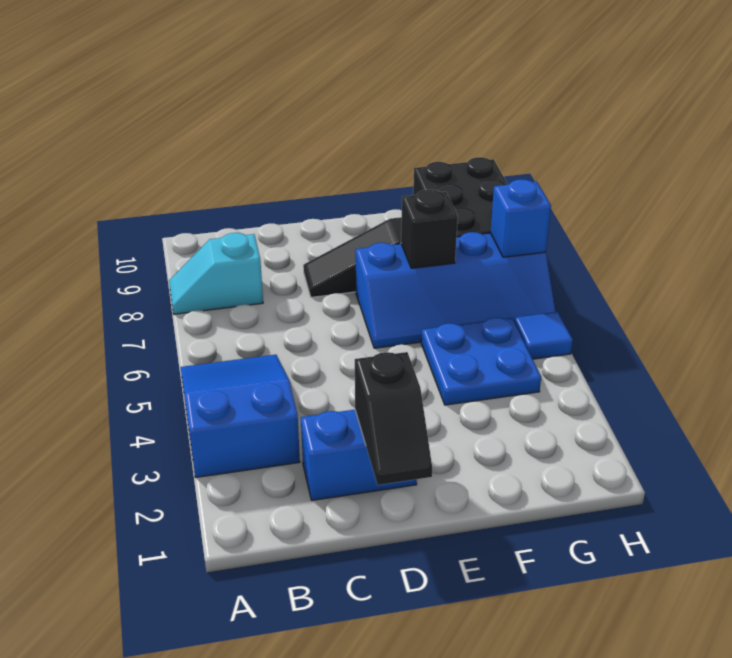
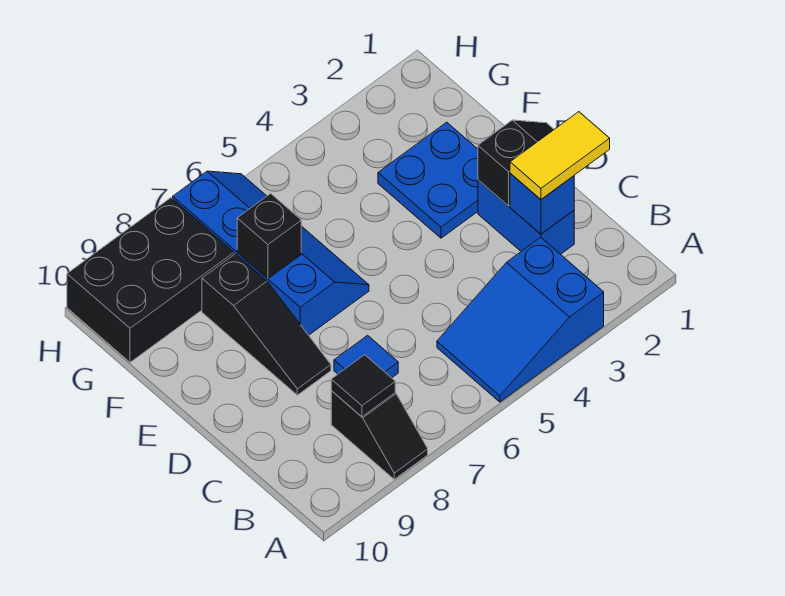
cyan 1x2 slope [169,233,263,314] -> black 1x2 slope [331,390,428,479]
none -> black 1x1 tile [331,355,395,417]
none -> yellow 1x2 tile [510,112,610,199]
blue 2x2 plate [421,317,541,405] -> blue 2x2 plate moved to [378,122,478,238]
blue 1x1 tile [514,312,573,359] -> blue 1x1 tile moved to [334,335,398,378]
blue 1x1 brick [490,179,551,257] -> blue 1x1 brick moved to [510,174,574,234]

